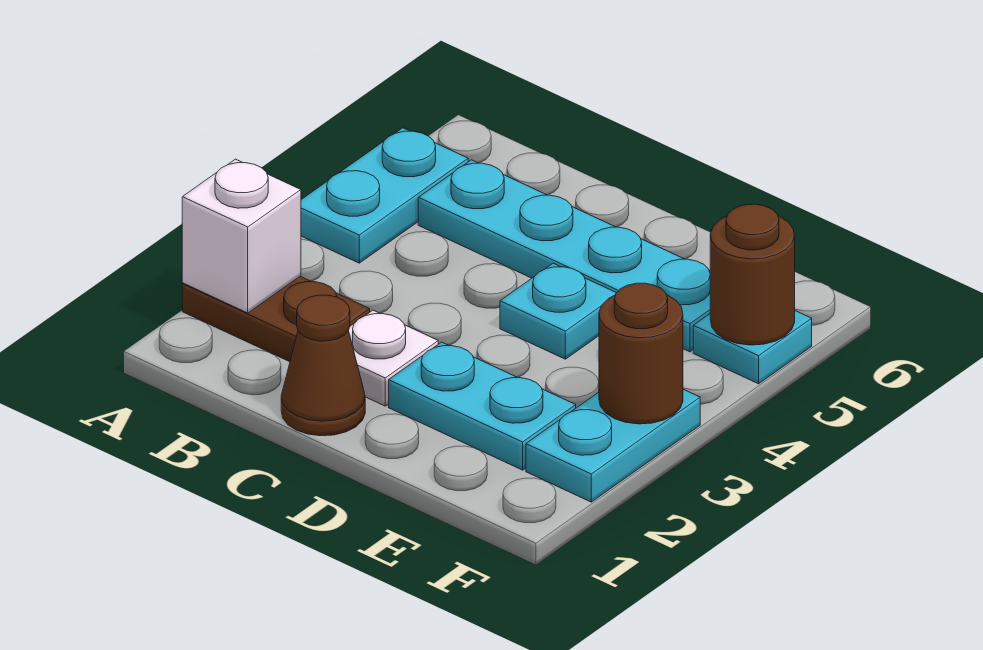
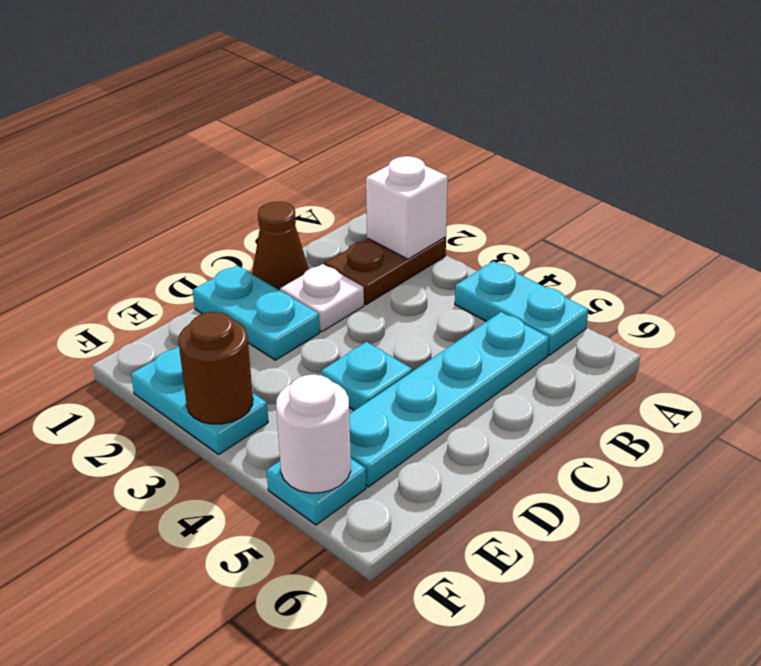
cyan 1x2 plate [389,342,576,470] -> cyan 1x2 plate turned to [193,266,320,360]
brown 1x1 round brick [710,204,795,345] -> white 1x1 round brick [276,374,351,493]

